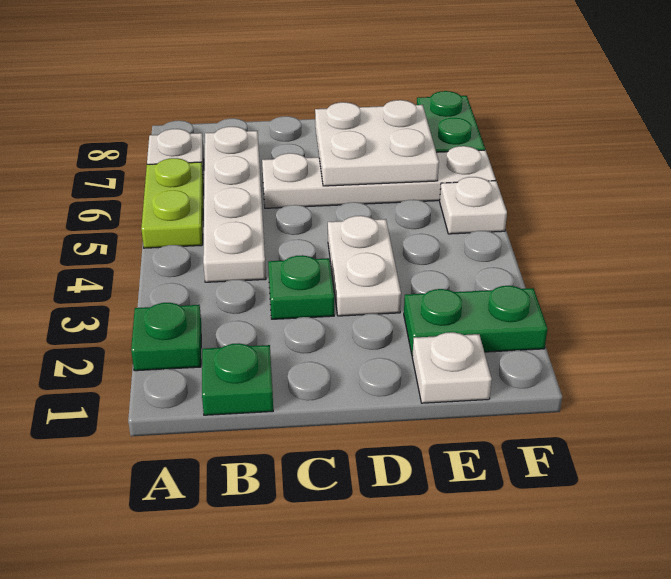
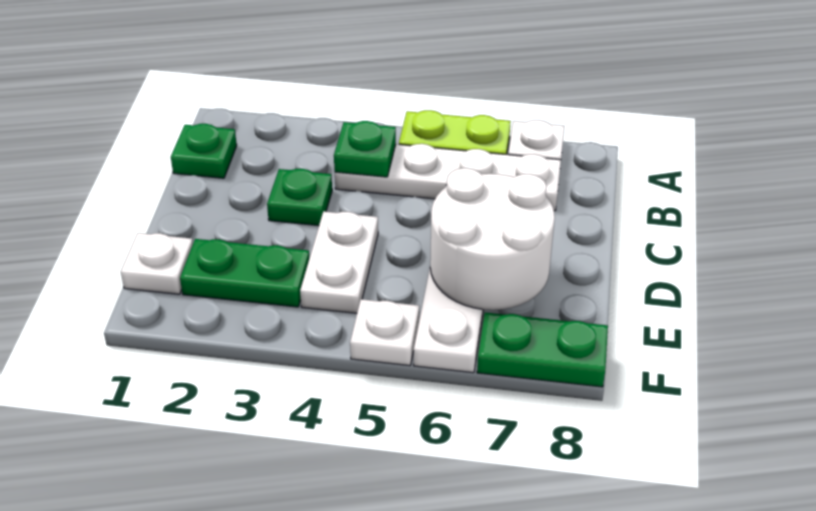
green 1x1 plate [131,303,201,371] -> green 1x1 plate moved to [334,121,396,177]
white 1x2 plate [328,216,401,316] -> white 1x2 plate turned to [300,211,378,313]
white 2x2 plate [315,100,439,186] -> white 2x2 round brick [430,168,555,310]
green 1x2 plate [404,286,548,356] -> green 1x2 plate turned to [180,239,309,307]

